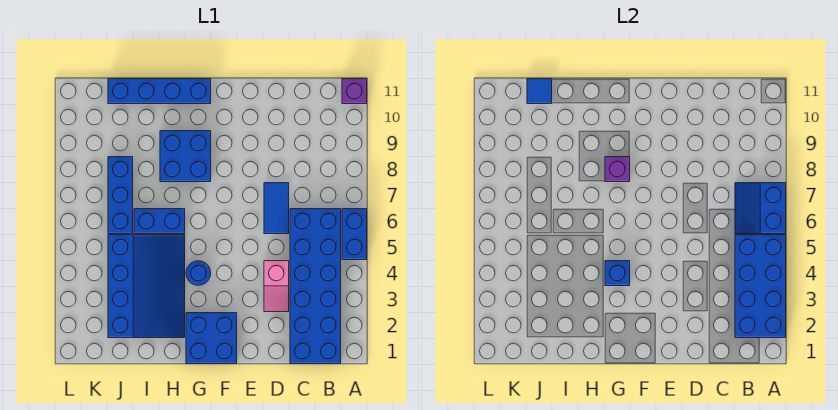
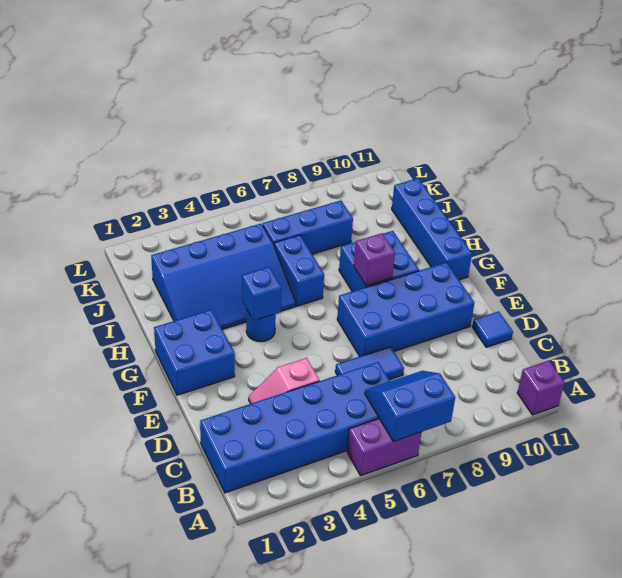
blue 2x4 brick [735,235,786,338] -> blue 2x4 brick moved to [337,262,474,356]
blue 1x2 brick [342,209,367,260] -> purple 1x2 brick [347,419,422,476]
blue 1x1 tile [527,79,552,104] -> blue 1x1 tile moved to [472,311,513,347]

